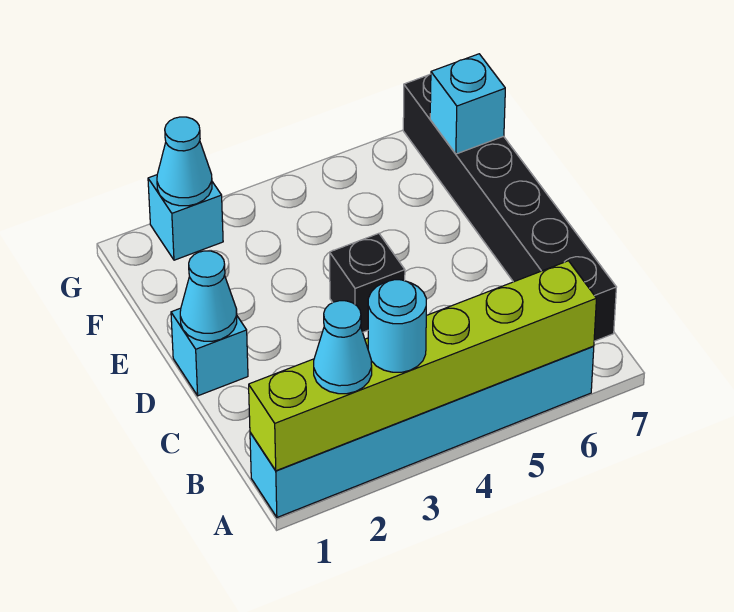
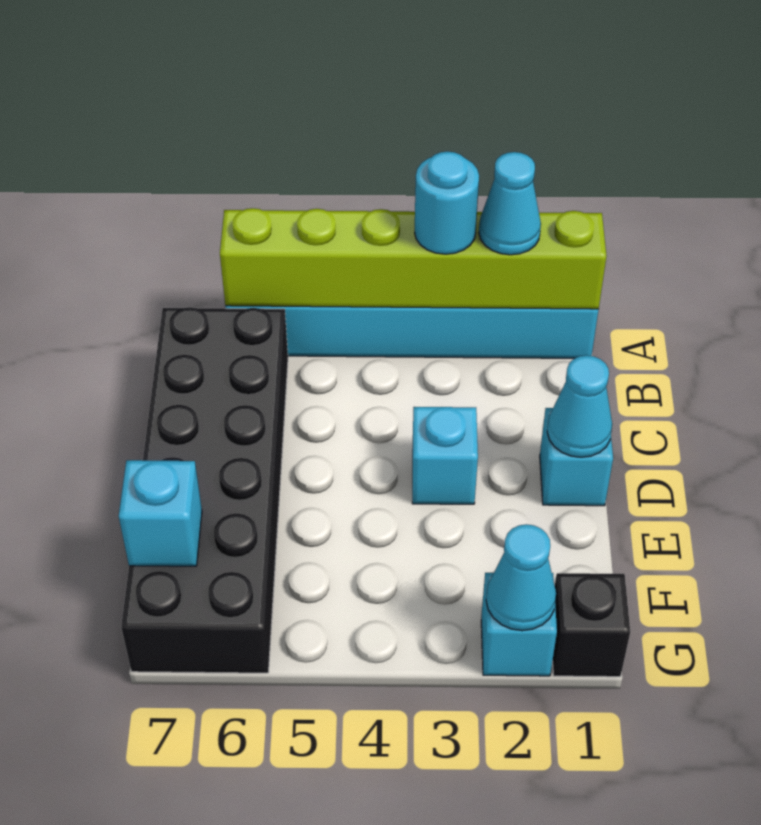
black 1x6 brick [403,74,616,341] -> black 2x6 brick [121,307,288,673]
none -> cyan 1x1 brick [412,407,478,504]
black 1x1 brick [330,233,405,332] -> black 1x1 brick moved to [553,573,630,677]

